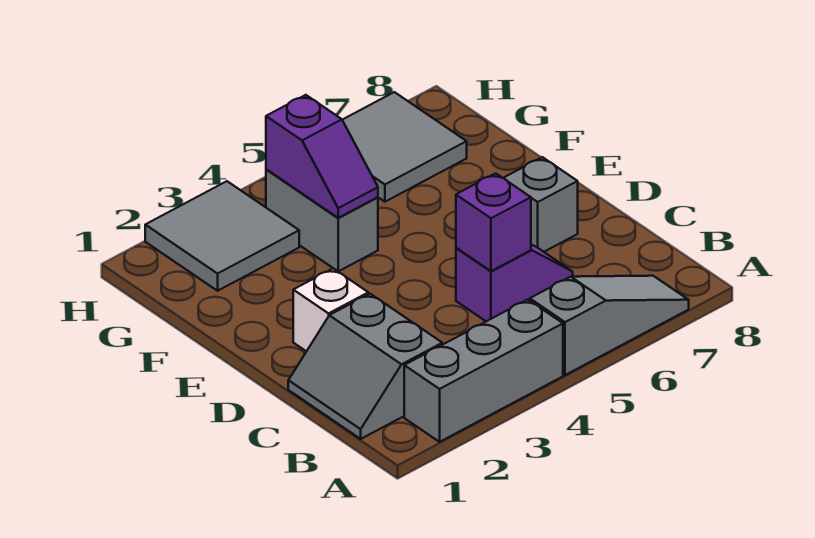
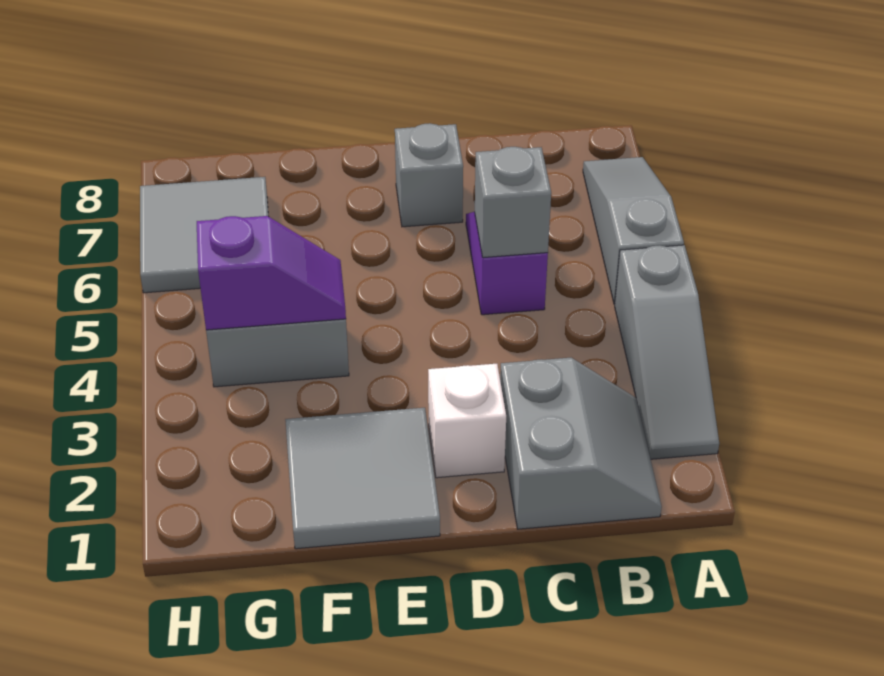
grey 1x3 brick [404,300,563,442] -> grey 1x3 slope [615,245,719,459]
grey 2x2 slope [288,294,442,439] -> grey 2x2 slope turned to [500,358,662,529]
purple 1x1 brick [456,173,531,271] -> grey 1x1 brick [475,147,551,258]
grey 2x2 tile [145,181,299,291] -> grey 2x2 tile moved to [285,408,440,549]

